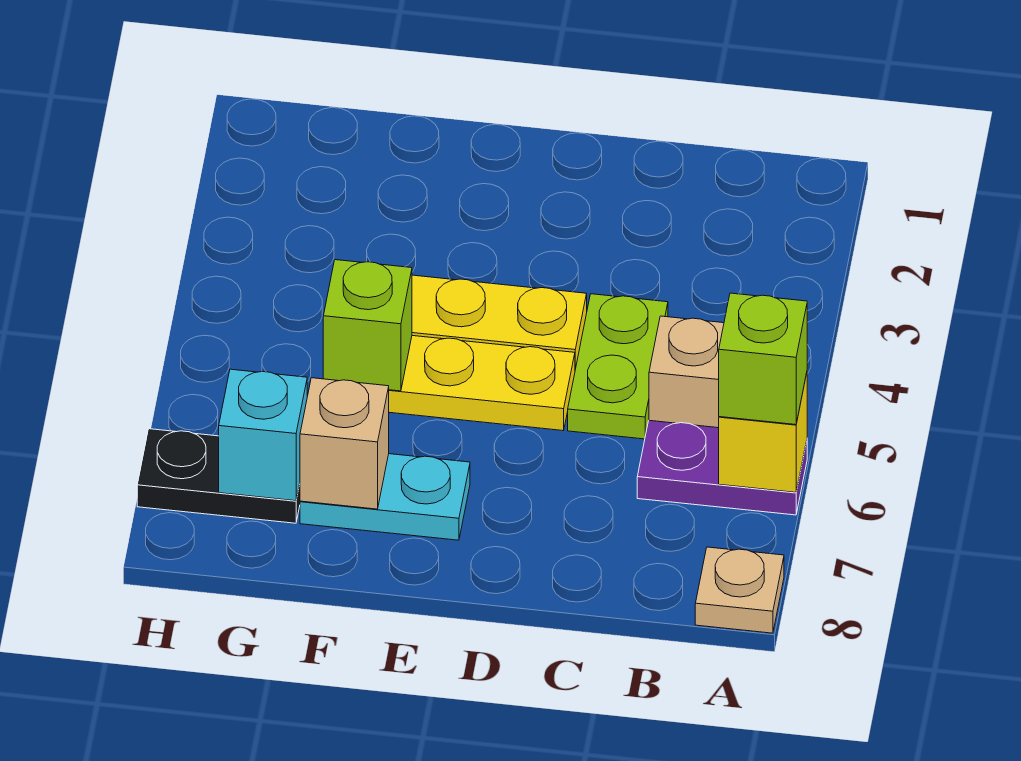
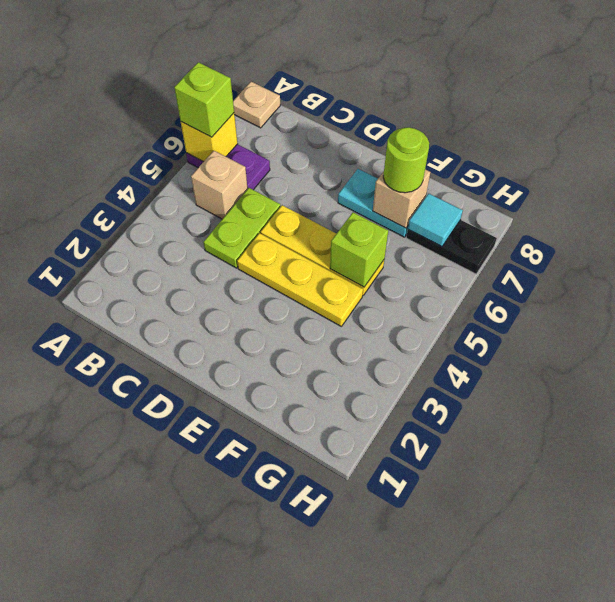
none -> lime 1x1 round brick [383,127,429,193]
cyan 1x1 brick [219,369,307,501] -> cyan 1x1 tile [408,193,463,247]

